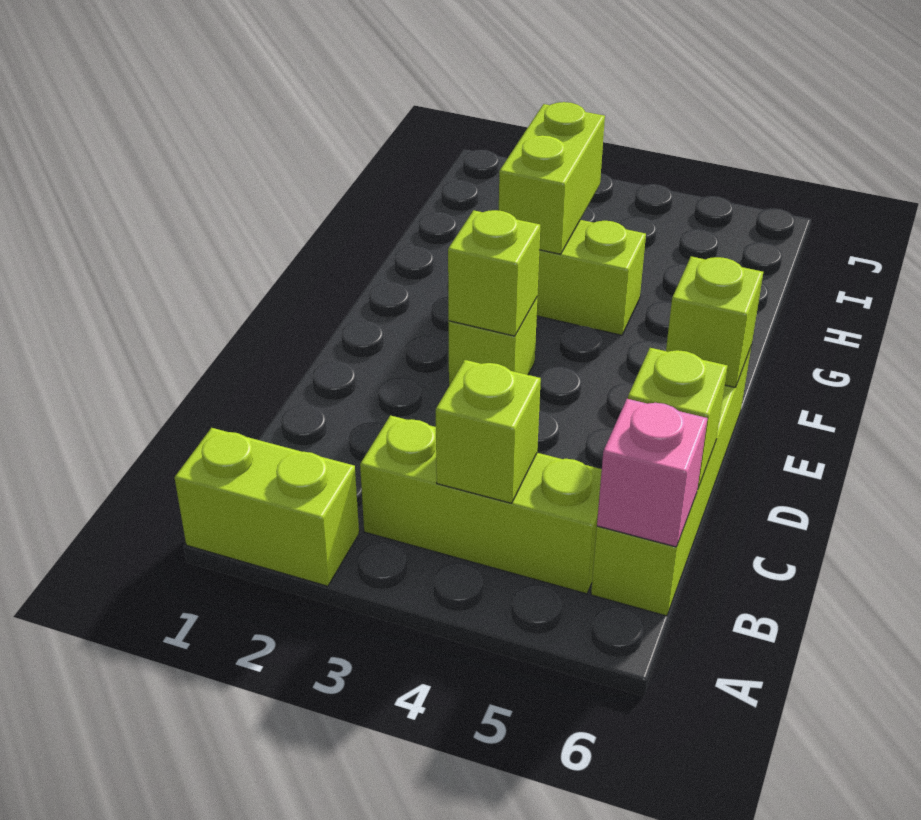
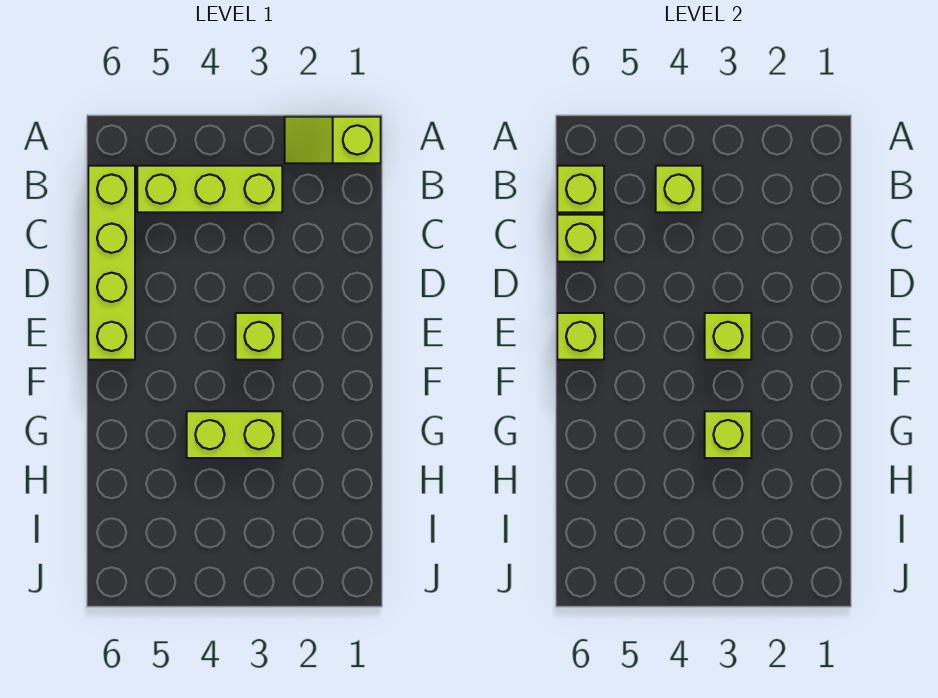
lime 1x2 brick [175,428,359,586] -> lime 1x2 slope [285,117,381,163]
pink 1x1 brick [597,399,707,547] -> lime 1x1 brick [557,166,604,212]
lime 1x2 brick [499,102,605,254] -> lime 1x1 brick [705,411,751,458]

